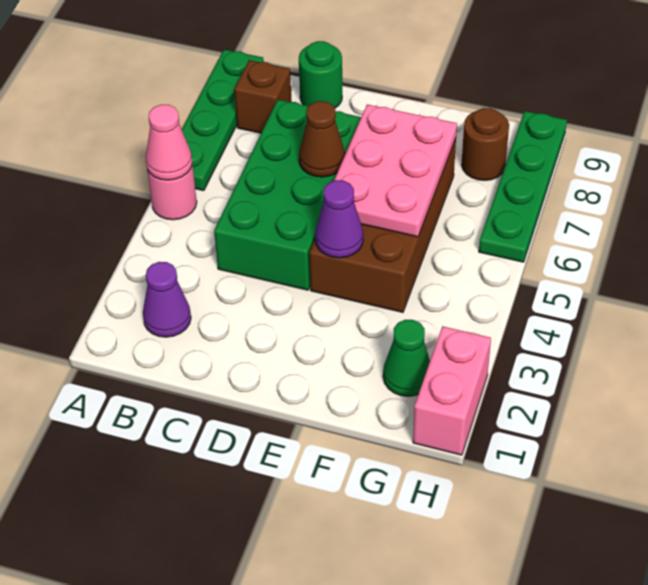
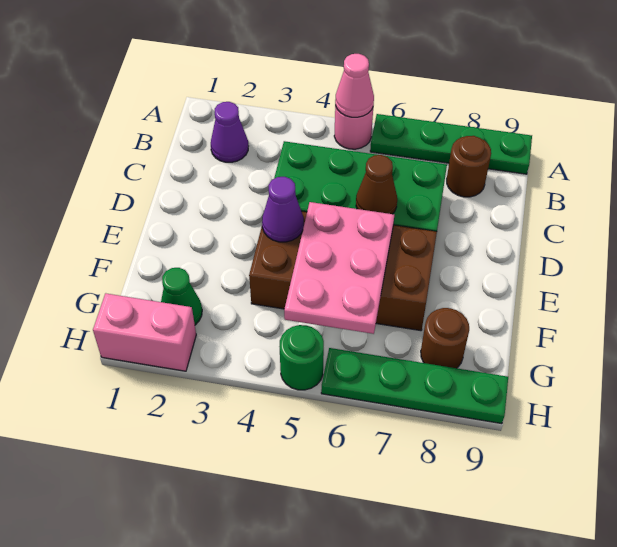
brown 1x1 brick [234,60,292,133] -> brown 1x1 round brick [447,136,491,197]
green 1x1 round brick [299,41,342,108] -> green 1x1 round brick moved to [279,325,324,390]
pink 2x3 plate [334,105,457,237] -> pink 2x3 plate turned to [284,202,394,334]

